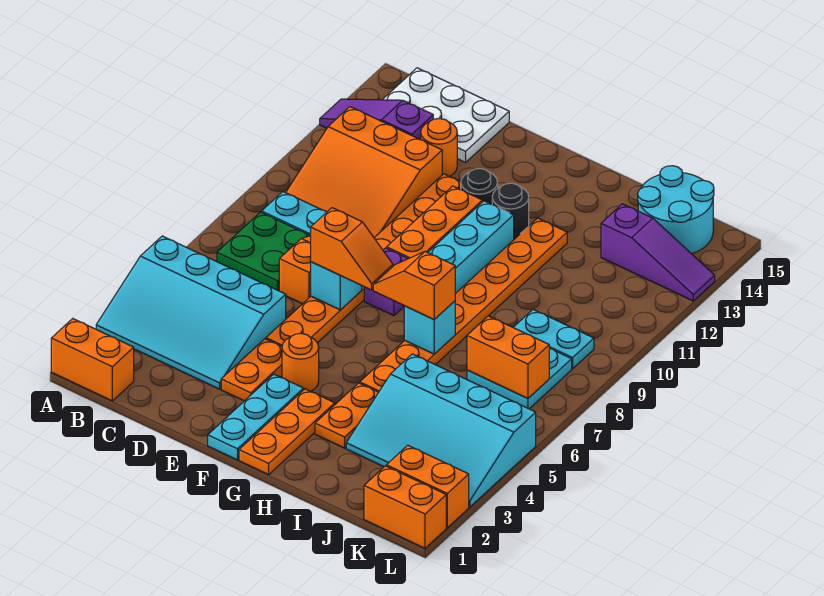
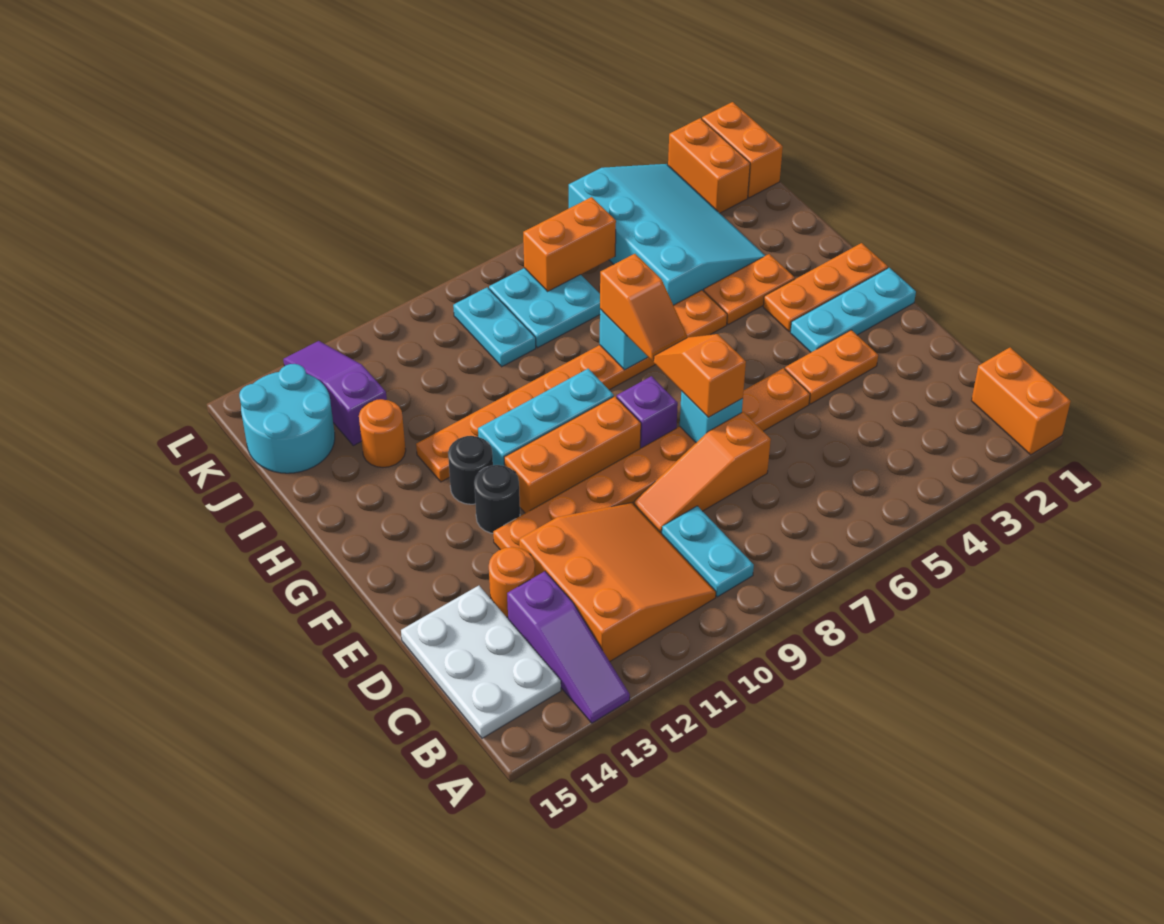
cyan 3x4 slope [96,236,286,389] -> none
green 2x2 plate [217,212,310,291] -> none
orange 1x1 round brick [282,333,319,391] -> orange 1x1 round brick moved to [359,399,406,467]
orange 1x2 brick [467,316,549,398] -> orange 1x2 brick turned to [523,197,616,291]

